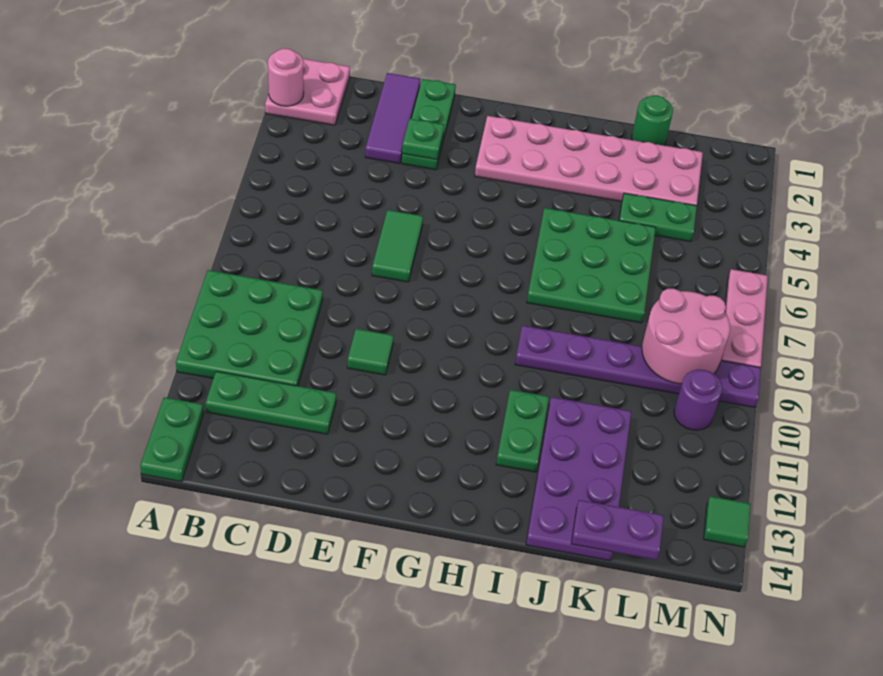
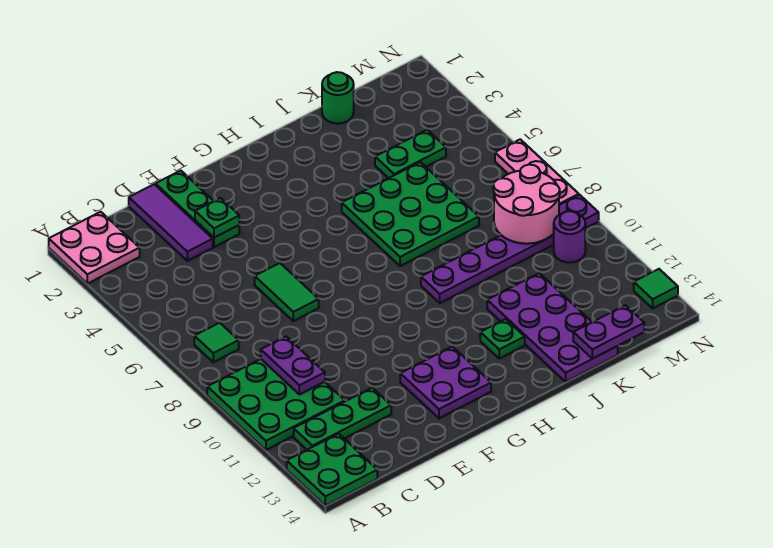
pink 1x1 round brick [268,49,304,106] -> none
green 1x2 plate [140,397,204,482] -> green 2x2 plate [287,434,377,506]
none -> purple 1x2 plate [261,337,325,395]
green 1x1 tile [347,329,394,375] -> green 1x1 tile moved to [194,323,239,362]
none -> purple 2x2 plate [400,346,491,418]
pink 2x6 plate [475,116,703,206] -> none
green 1x2 plate [496,390,549,472] -> green 1x1 plate [480,319,525,359]

